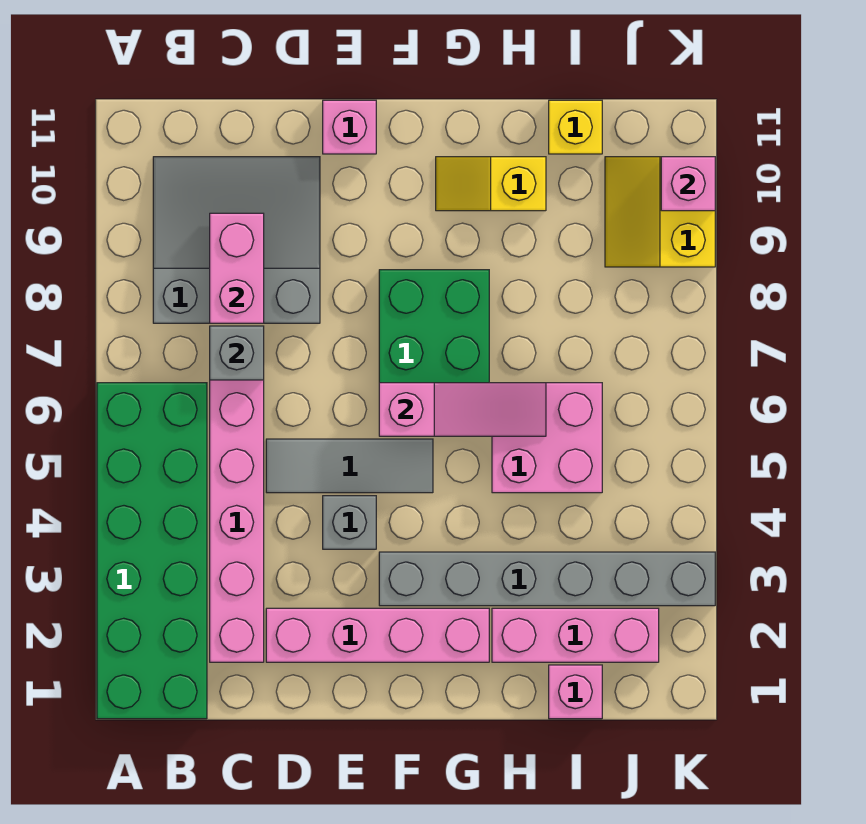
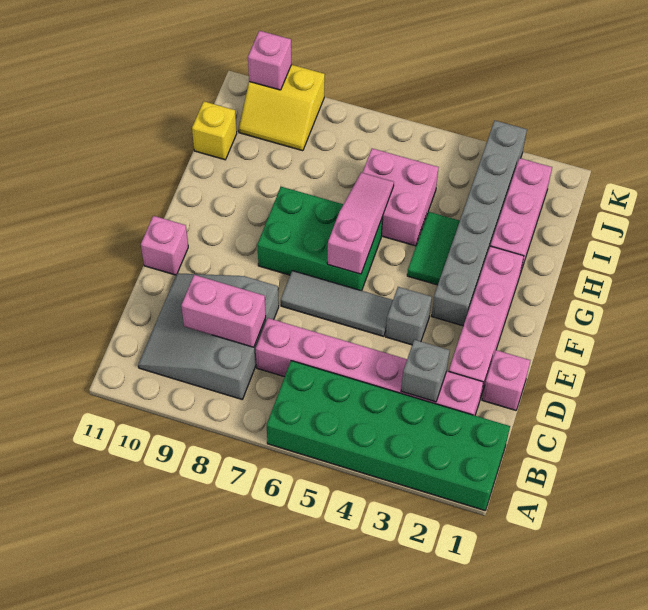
grey 1x1 brick [210,326,264,380] -> grey 1x1 brick moved to [401,340,450,402]
grey 1x3 tile [266,439,433,493] -> grey 1x3 tile turned to [281,271,393,336]
none -> green 1x2 tile [407,212,460,285]
yellow 1x2 slope [436,157,546,211] -> none
pink 1x1 brick [549,665,602,719] -> pink 1x1 brick moved to [482,350,530,410]

